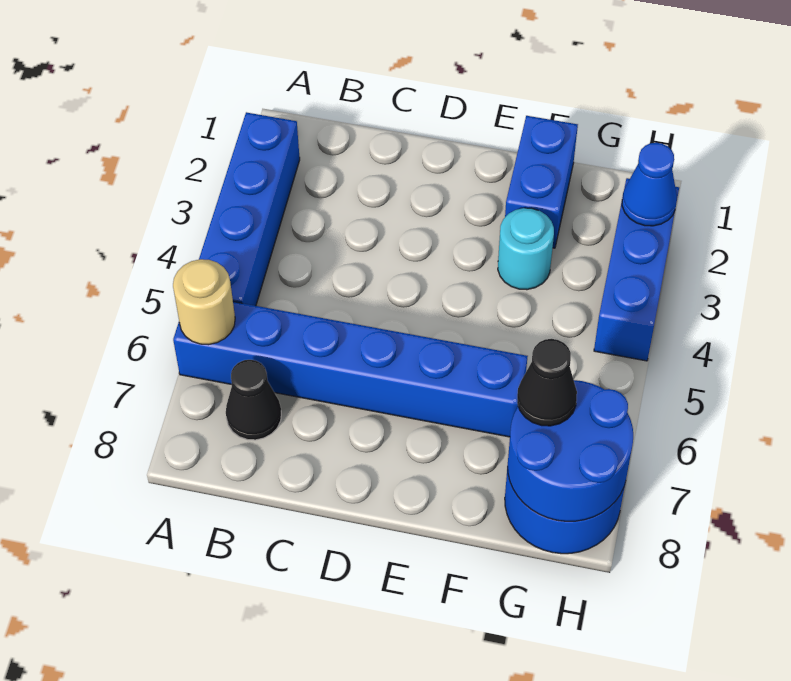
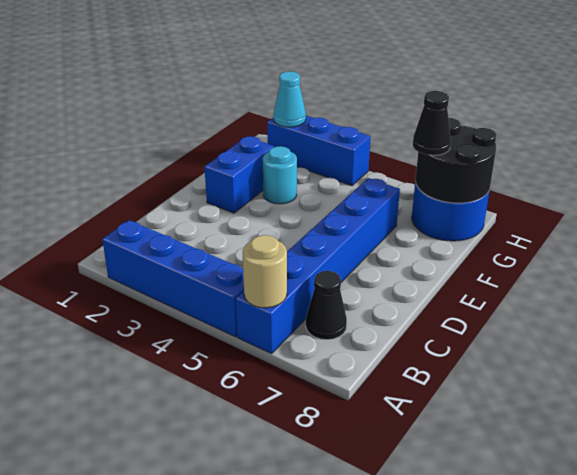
blue 1x2 brick [505,116,578,248] -> blue 1x2 brick turned to [205,136,274,213]
blue 2x2 round brick [508,380,633,521] -> black 2x2 round brick [415,118,496,203]
blue 1x1 cone [622,143,677,226] -> cyan 1x1 cone [274,71,306,127]

